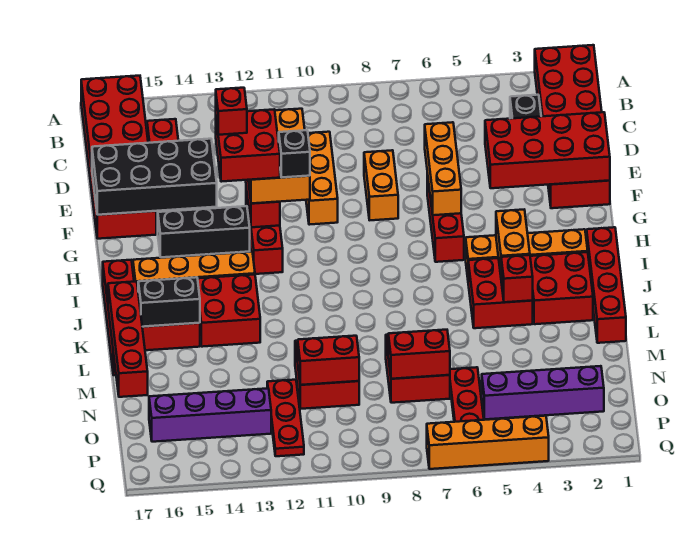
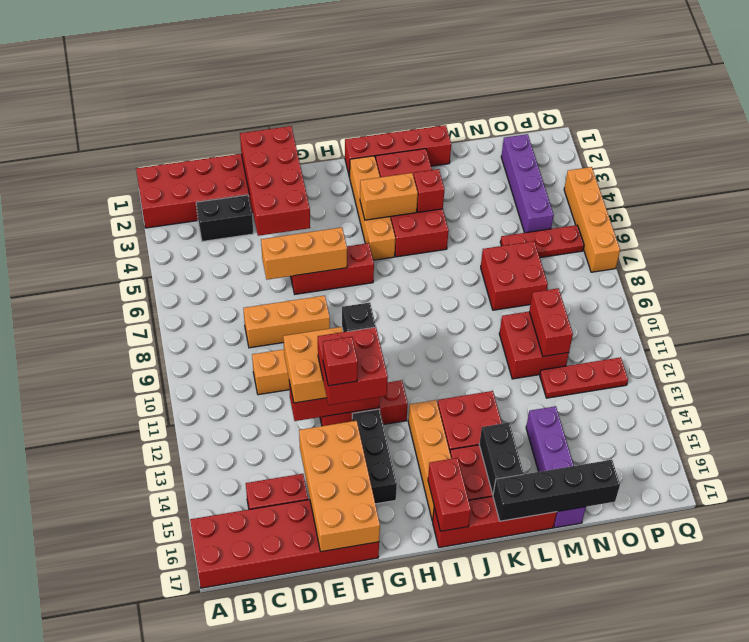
orange 1x2 brick [364,150,398,220] -> orange 1x3 brick [243,296,330,348]
black 2x4 brick [92,139,217,215] -> orange 2x4 brick [299,421,380,552]
red 1x4 brick [108,281,148,397] -> black 1x4 brick [493,460,620,521]
red 1x2 brick [388,330,450,379] -> red 1x2 brick moved to [428,458,471,531]
purple 1x4 brick [149,388,271,442] -> purple 1x4 brick moved to [526,406,586,528]

